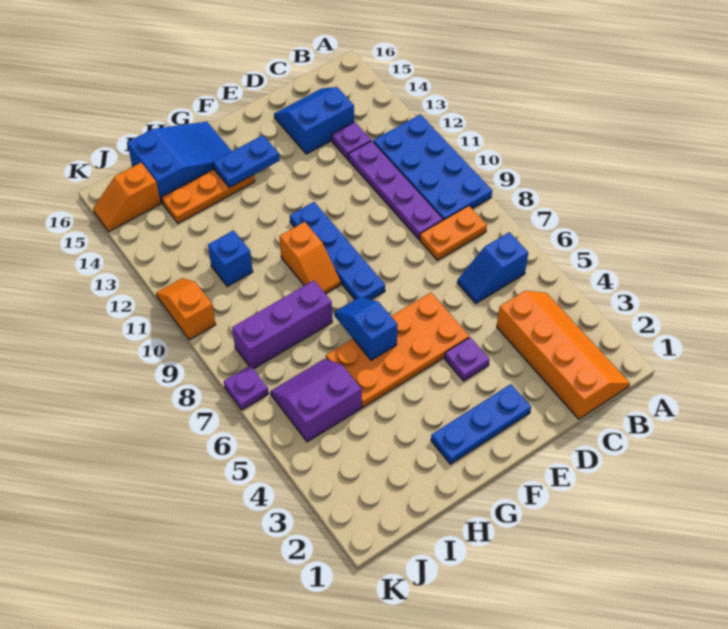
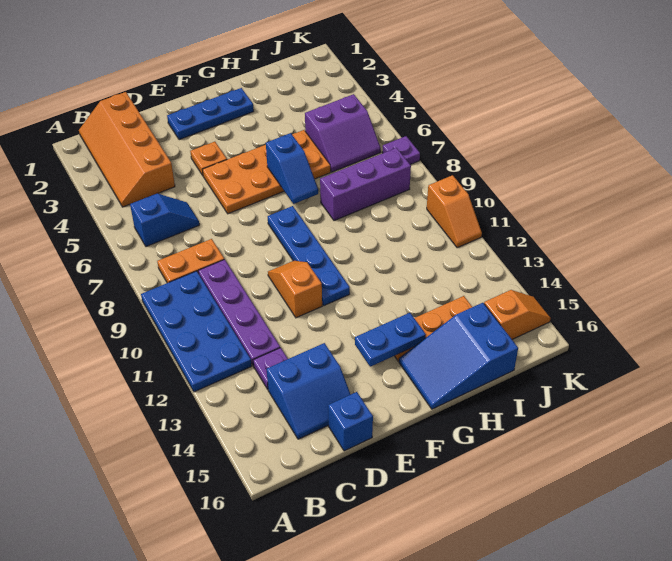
purple 1x1 plate [445,337,489,381] -> orange 1x1 plate [190,142,227,175]
orange 1x2 slope [279,222,341,294] -> orange 1x2 slope moved to [268,261,322,318]
blue 1x1 brick [208,230,253,287] -> blue 1x1 brick moved to [328,392,373,451]

